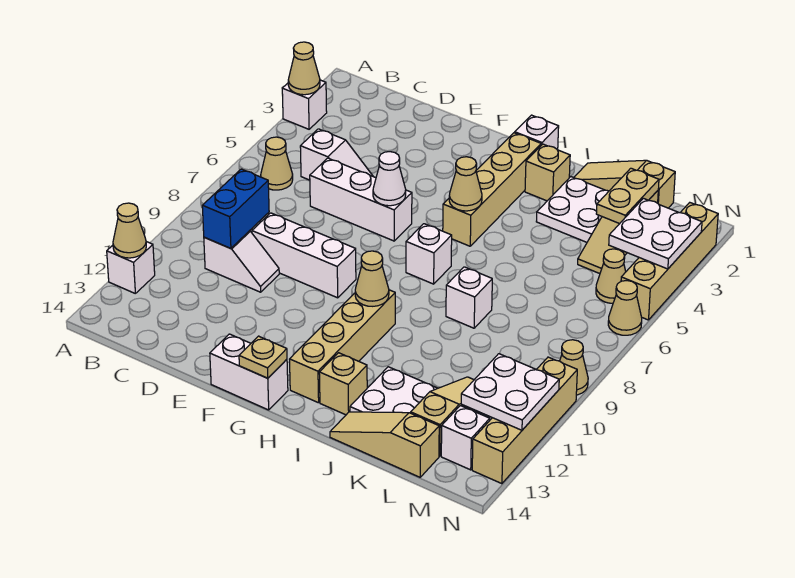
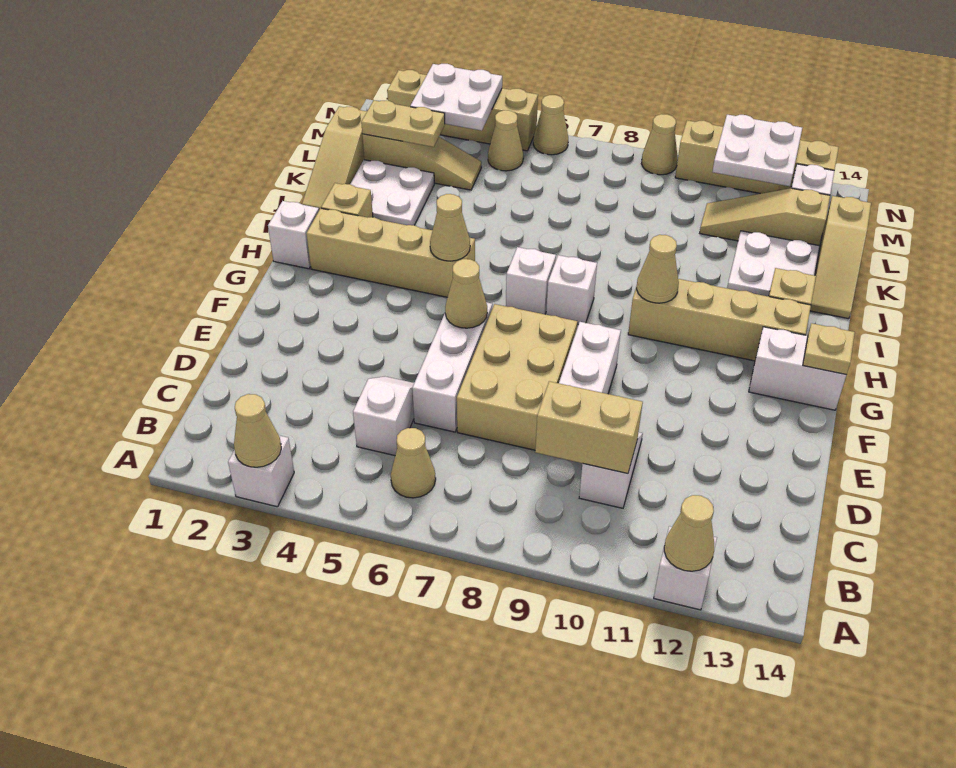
blue 1x2 brick [202,169,269,248] -> tan 1x2 brick [535,381,643,473]
none -> tan 2x3 brick [457,304,577,450]
white 1x1 cone [373,152,406,206] -> tan 1x1 cone [445,259,487,328]
white 1x2 brick [210,334,288,410] -> white 1x2 brick turned to [749,327,846,410]
white 1x1 brick [446,267,492,328] -> white 1x1 brick moved to [546,255,597,324]

